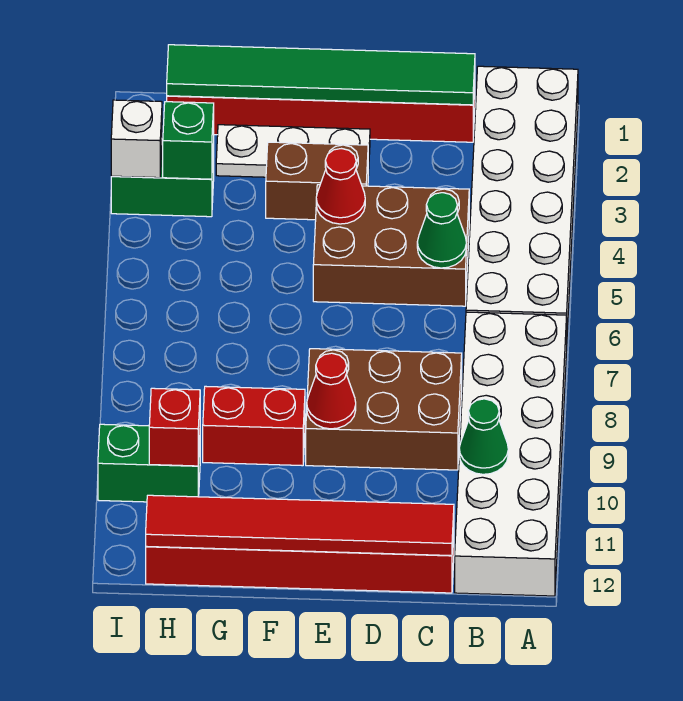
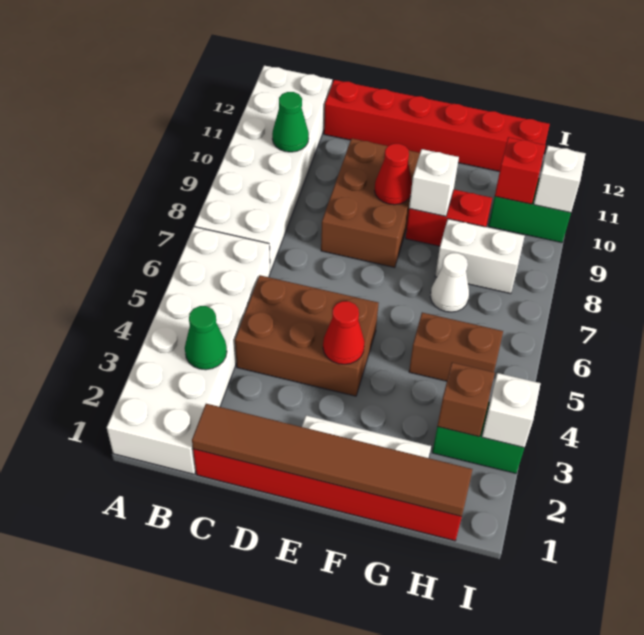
green 1x6 tile [167,45,475,105] -> brown 1x6 tile [192,404,473,517]
green 1x1 cone [417,193,466,268] -> green 1x1 cone moved to [185,306,227,370]
brown 2x3 brick [306,349,462,470] -> brown 2x3 brick turned to [321,138,420,268]
red 1x6 tile [146,495,454,556] -> none
brown 1x2 brick [266,142,368,220] -> brown 1x2 brick moved to [409,313,503,381]
none -> white 1x1 brick [409,149,459,216]
none -> white 1x1 cone [430,253,469,312]
none -> white 1x2 brick [435,219,525,294]
green 1x1 brick [163,102,214,179] -> brown 1x1 brick [437,362,495,437]
none -> white 1x1 brick [534,146,585,213]

